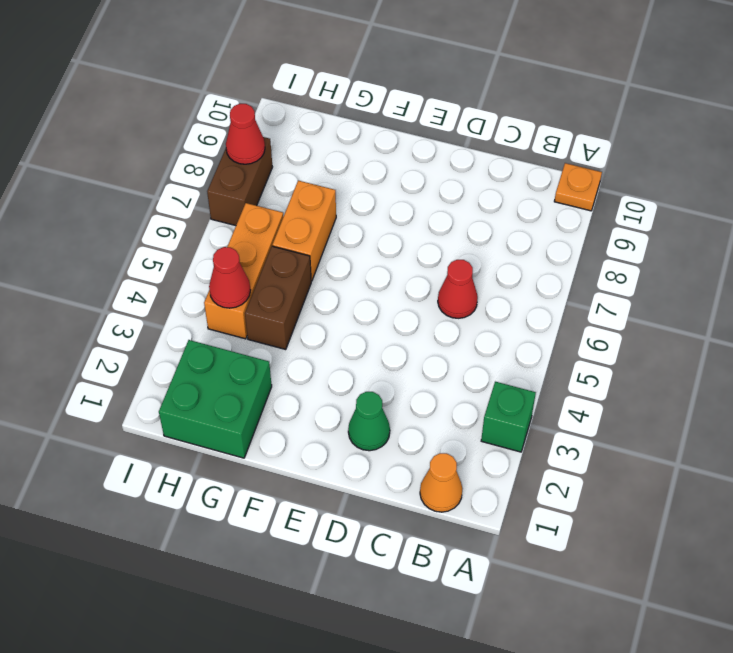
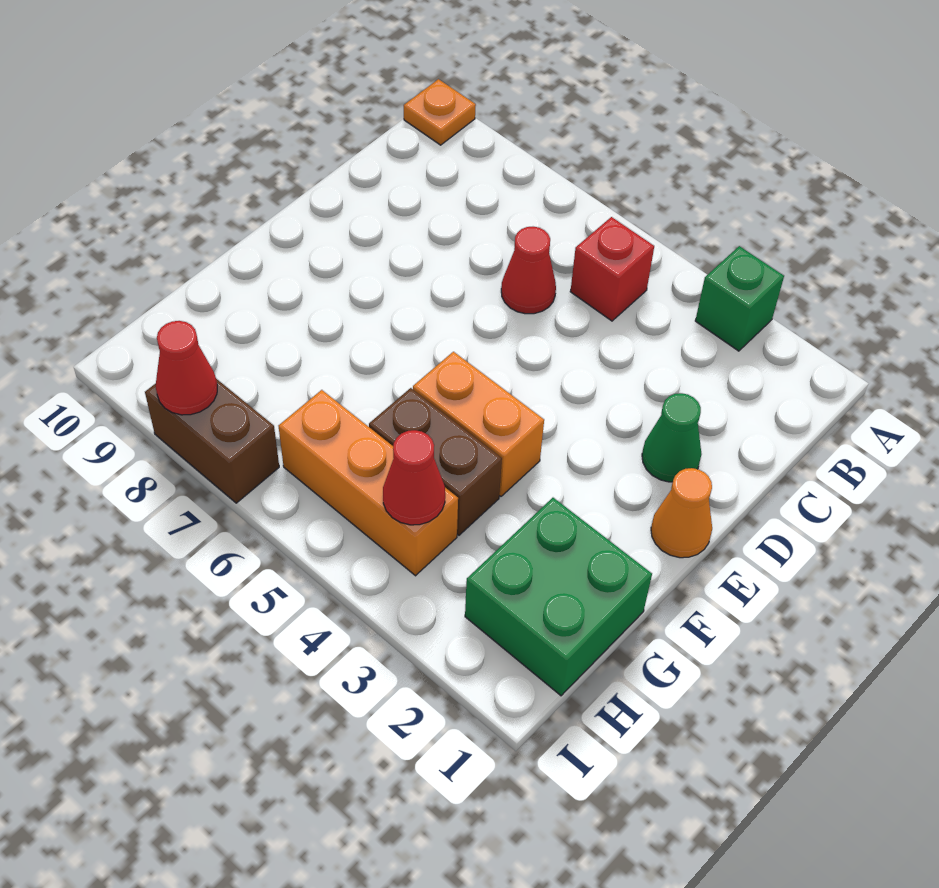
orange 1x1 cone [420,453,463,512] -> orange 1x1 cone moved to [651,468,712,558]
none -> red 1x1 brick [570,217,654,321]
orange 1x2 brick [272,181,336,281] -> orange 1x2 brick moved to [413,352,544,496]

